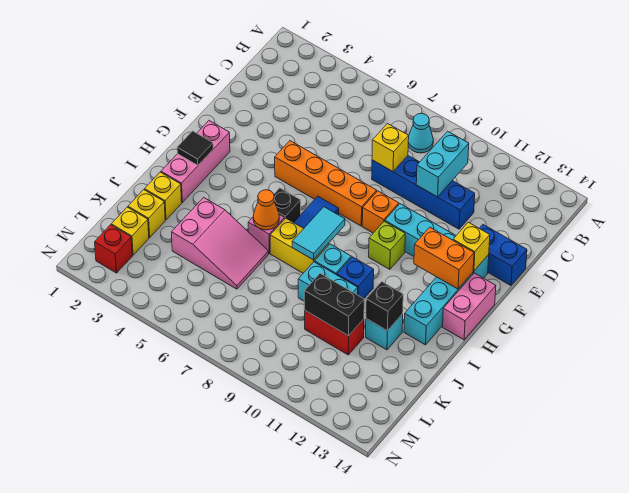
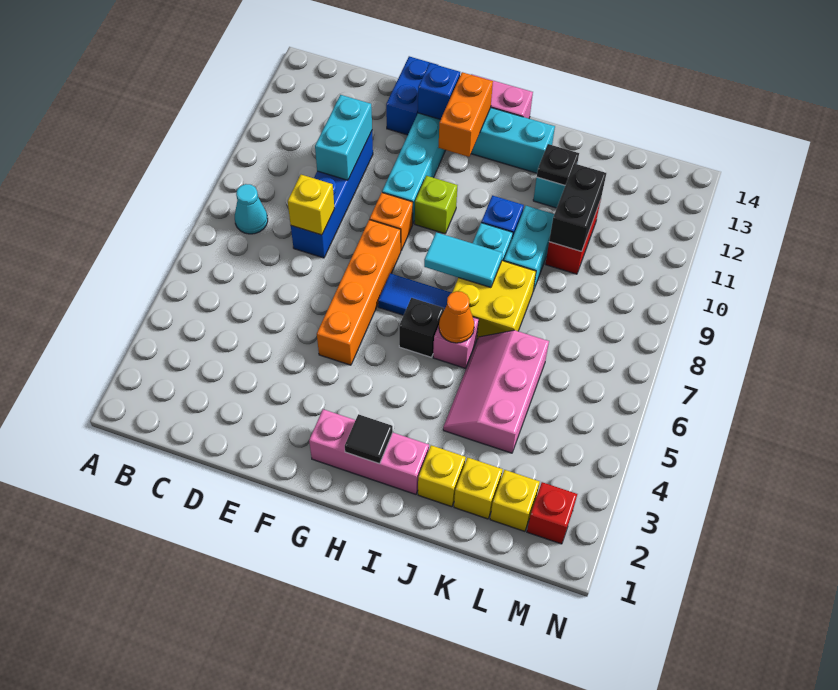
cyan 1x2 brick [416,131,469,197] -> cyan 1x2 brick turned to [315,95,372,180]
yellow 1x1 brick [453,222,490,271] -> blue 1x1 brick [418,63,460,120]
yellow 1x2 brick [270,218,329,273] -> yellow 2x2 brick [452,261,536,339]
pink 2x3 slope [172,197,269,289] -> pink 2x3 slope turned to [443,330,549,453]
black 1x1 brick [366,282,403,330] -> black 1x1 plate [537,144,579,185]

